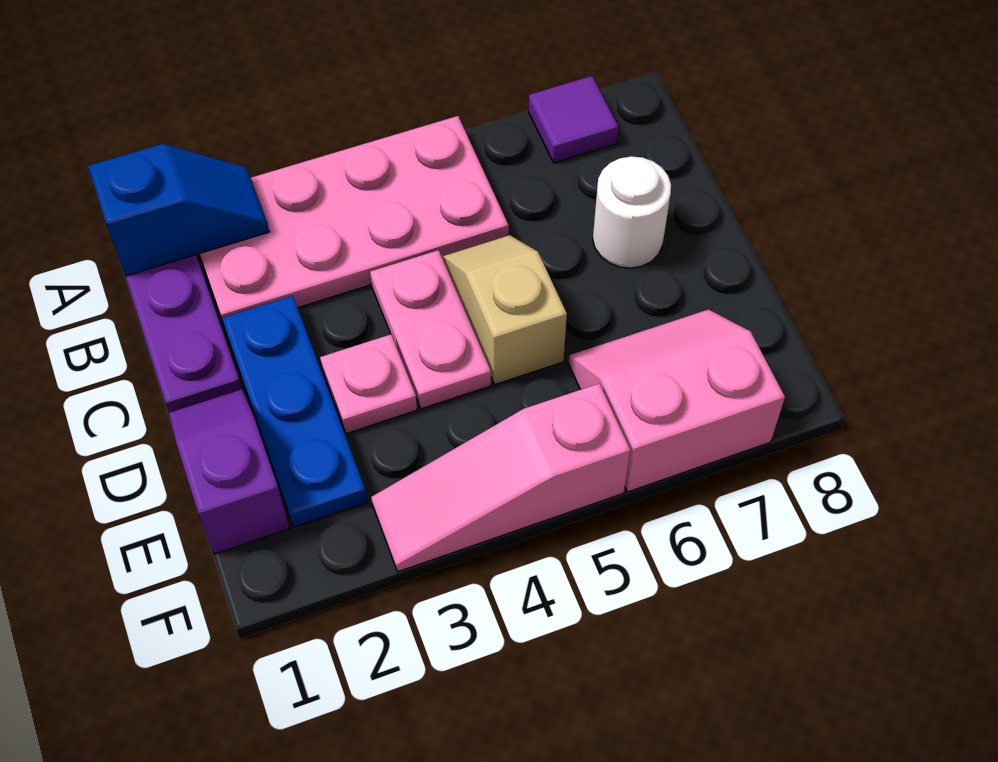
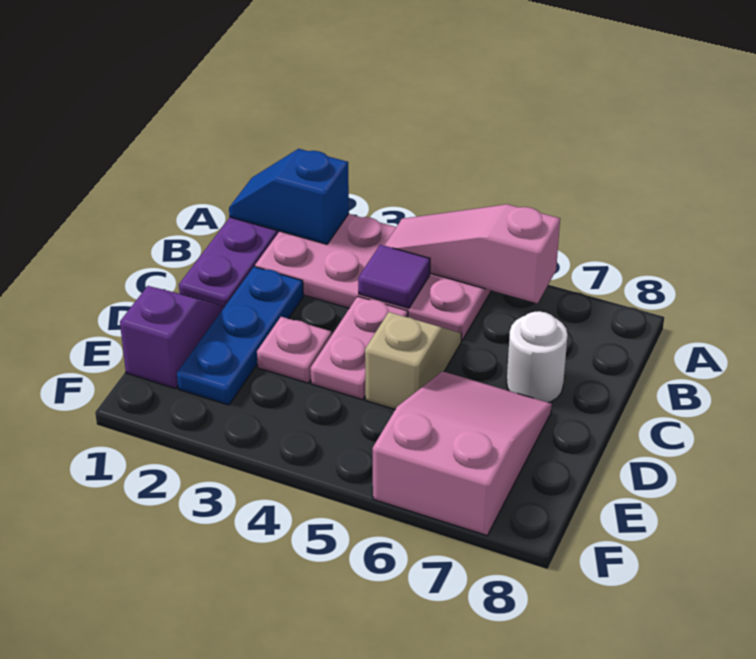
blue 1x2 slope [88,144,269,276] -> blue 1x2 slope turned to [229,149,349,244]
purple 1x1 tile [529,76,619,163] -> purple 1x1 tile moved to [358,245,430,308]
pink 2x2 slope [568,309,785,492] -> pink 2x3 slope [373,371,552,535]
pink 1x3 slope [371,384,630,572] -> pink 1x3 slope moved to [384,204,560,303]

